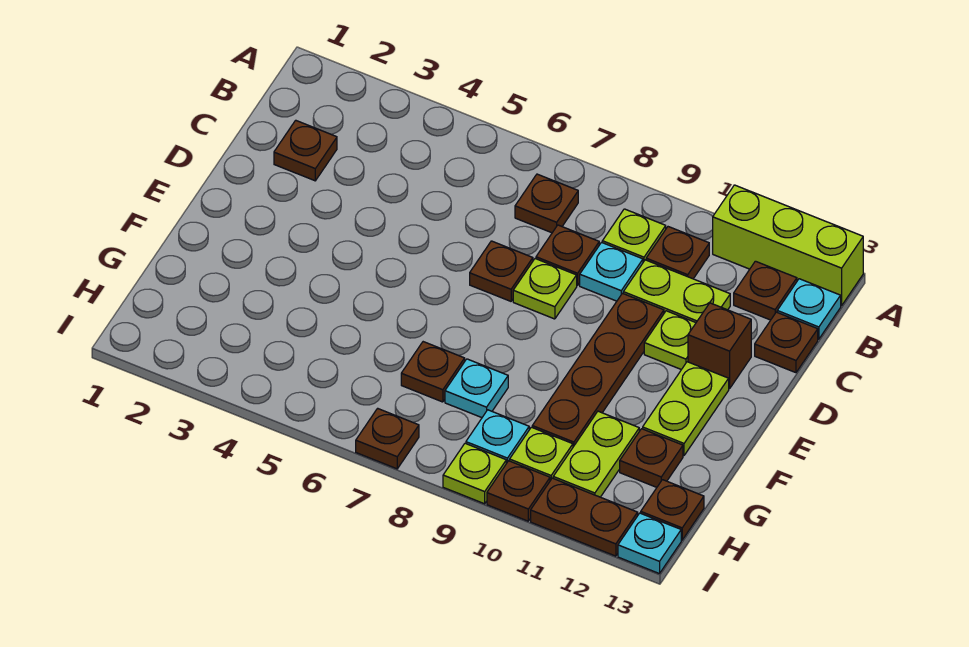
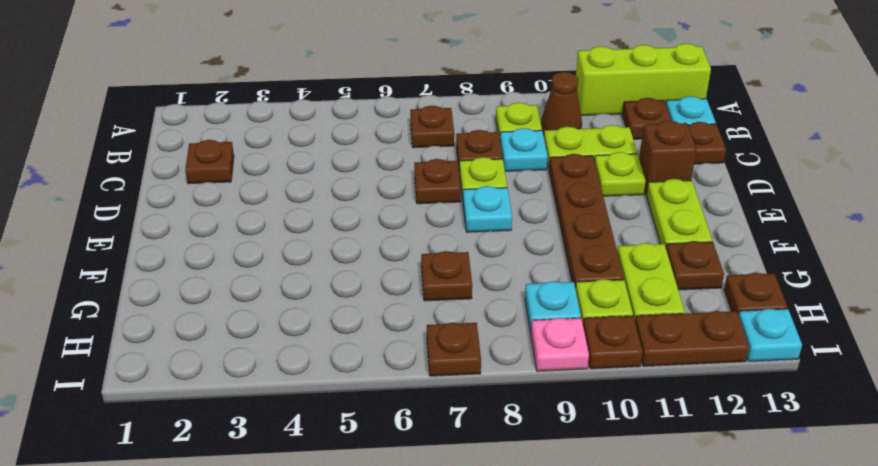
brown 1x1 plate [646,227,709,279] -> brown 1x1 cone [541,72,582,135]
cyan 1x1 plate [445,359,508,418] -> cyan 1x1 plate moved to [463,186,512,232]
lime 1x1 plate [443,443,506,504] -> pink 1x1 plate [531,318,589,371]

